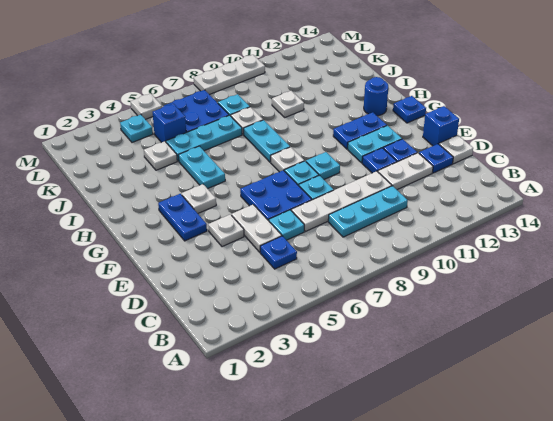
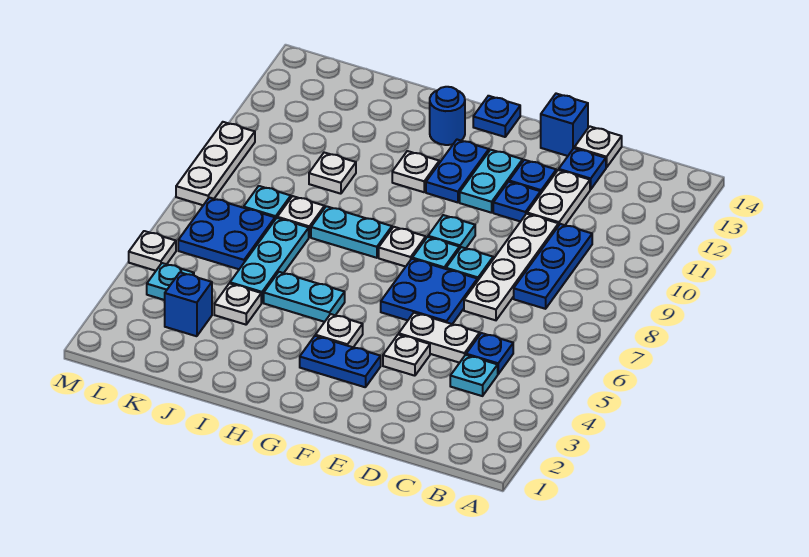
cyan 1x3 plate [328,186,408,237] -> blue 1x3 plate [514,224,592,309]
cyan 1x1 plate [269,210,304,240] -> cyan 1x1 plate moved to [450,355,498,396]
none -> white 1x1 plate [392,151,439,192]
blue 1x1 brick [153,104,186,142] -> blue 1x1 brick moved to [165,272,212,336]

